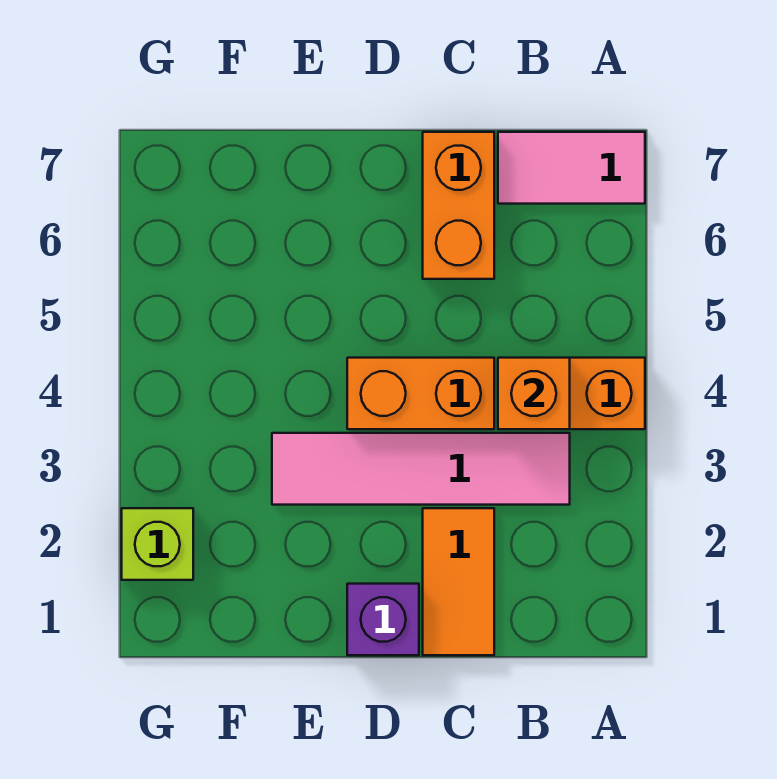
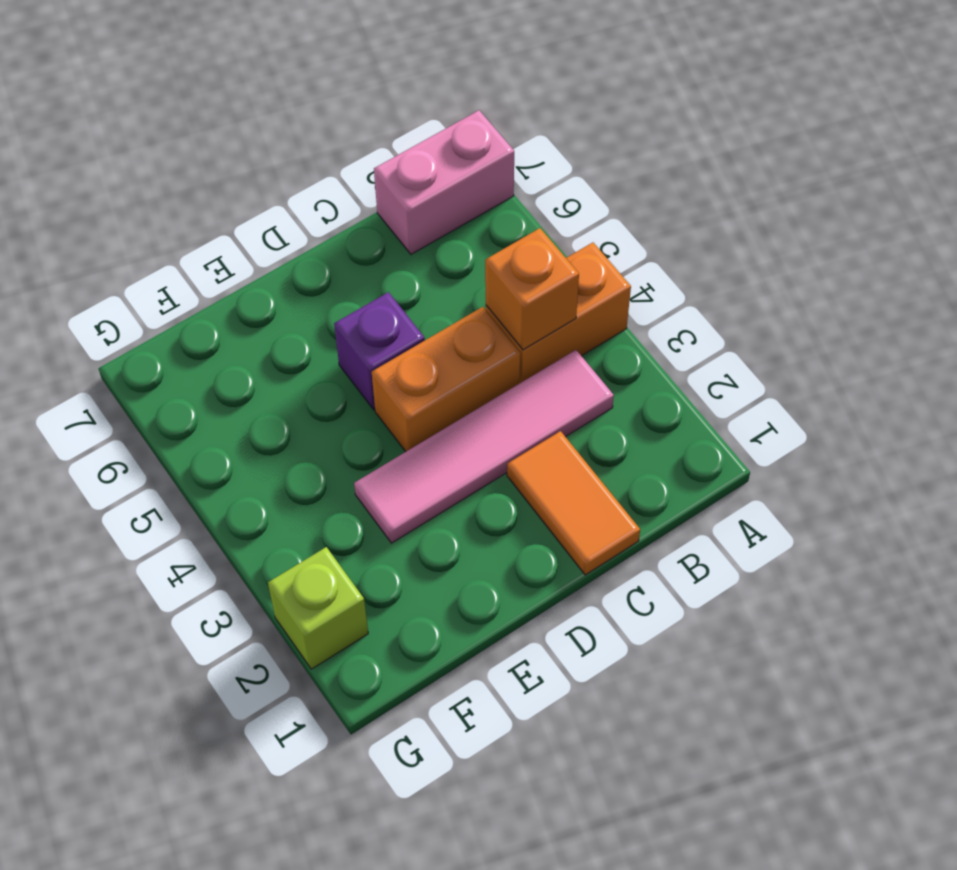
pink 1x2 tile [498,132,645,204] -> pink 1x2 brick [374,110,514,254]
orange 1x2 brick [423,132,494,279] -> none
purple 1x1 brick [347,584,419,655] -> purple 1x1 brick moved to [334,292,425,410]

